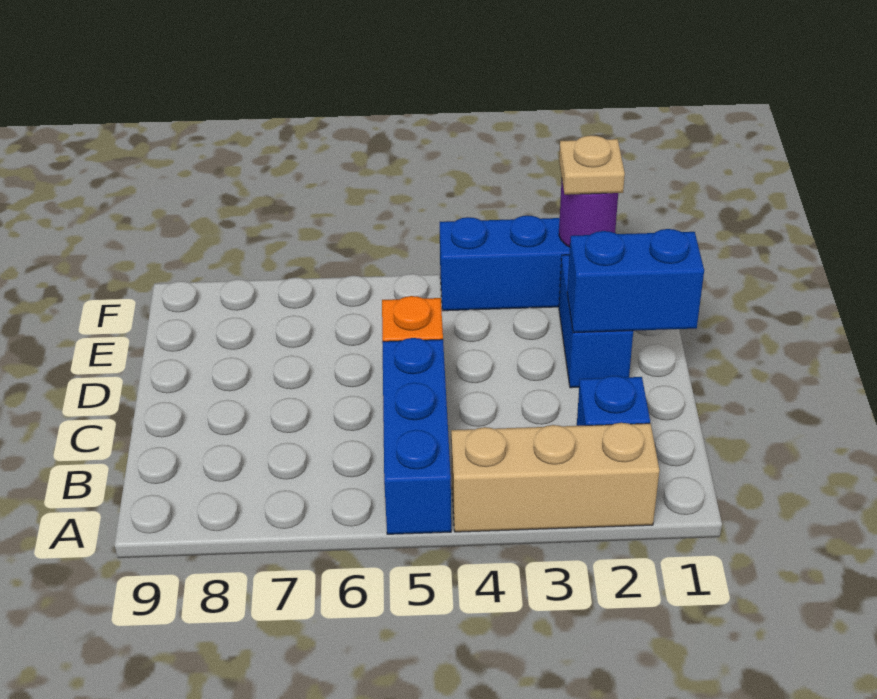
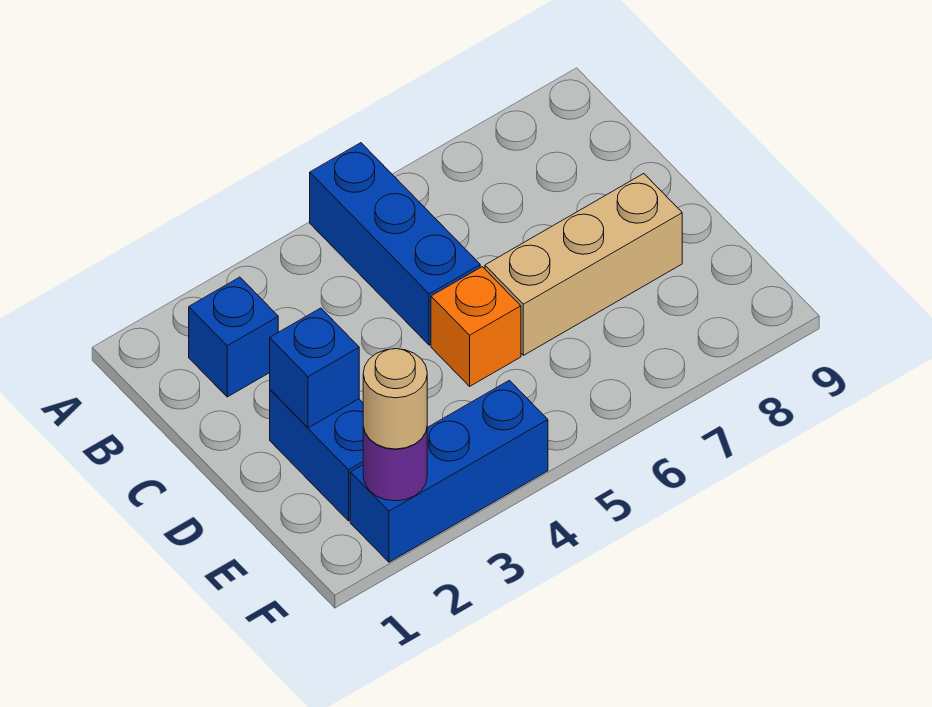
tan 1x3 brick [451,423,659,532] -> tan 1x3 brick moved to [485,174,682,355]
blue 1x2 brick [567,229,704,333] -> blue 1x1 brick [270,308,359,428]
tan 1x1 plate [559,135,625,195] -> tan 1x1 round brick [363,349,427,449]

